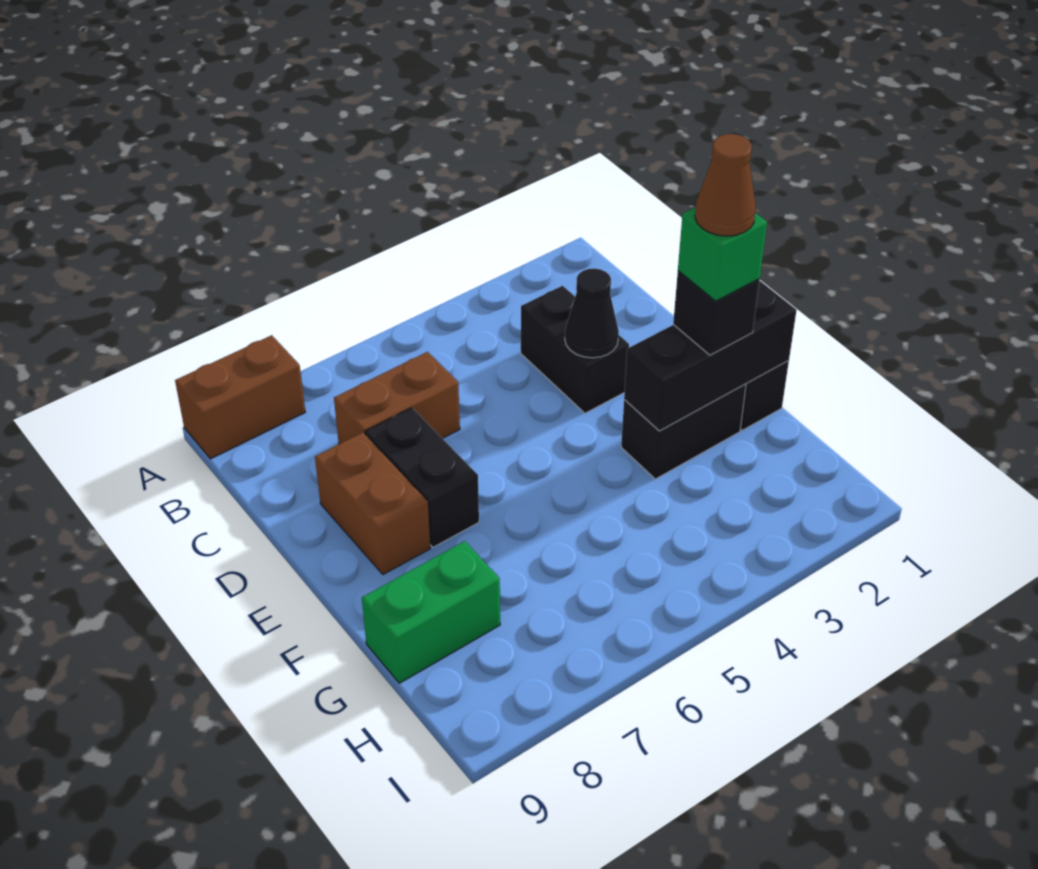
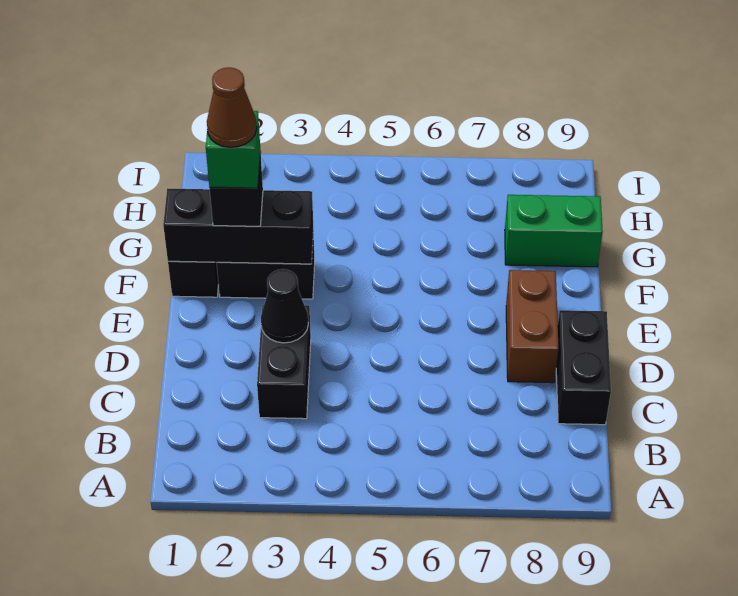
brown 1x2 brick [175,335,305,459] -> none
brown 1x2 brick [334,352,460,444] -> none
black 1x2 brick [365,408,479,547] -> black 1x2 brick moved to [556,310,611,425]

